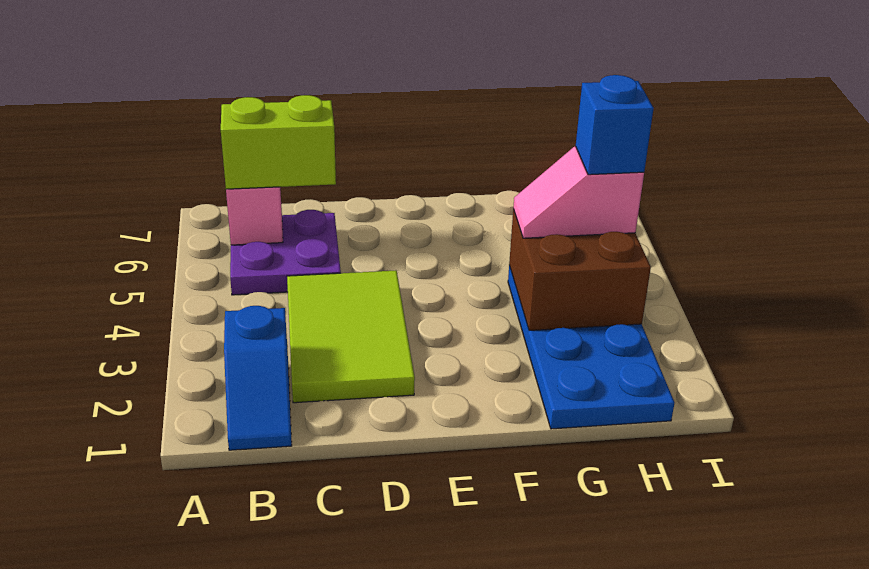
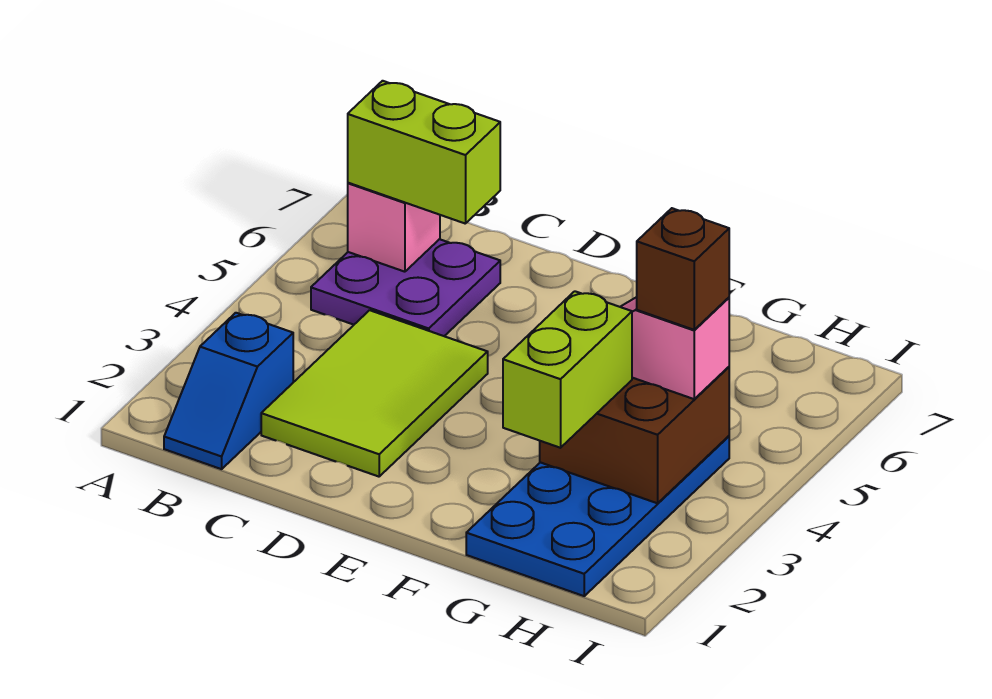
none -> lime 1x2 brick [503,291,632,448]
blue 1x1 brick [576,75,654,175] -> brown 1x1 brick [637,208,729,330]

